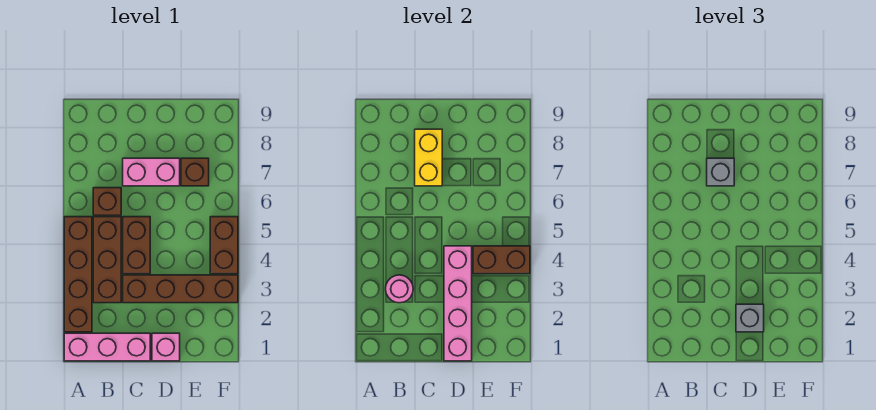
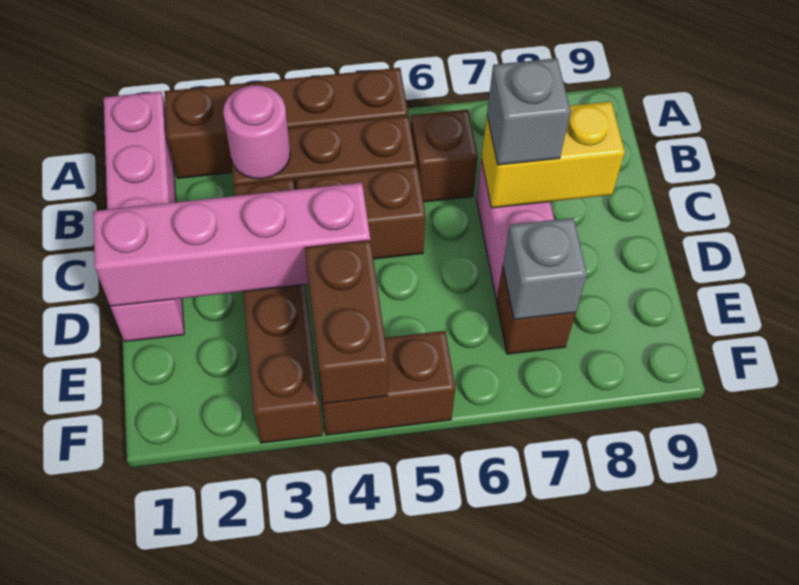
grey 1x1 brick [736,304,764,332] -> grey 1x1 brick moved to [503,218,587,320]

